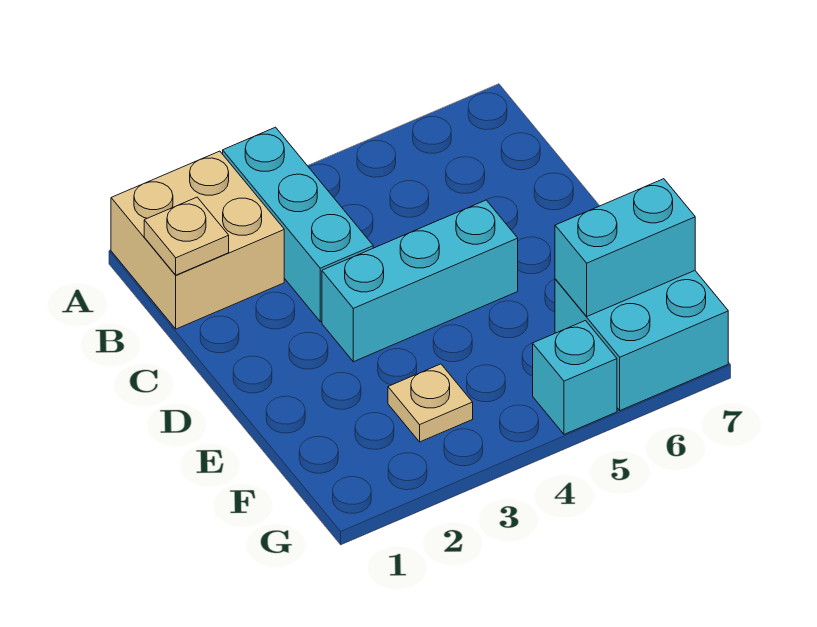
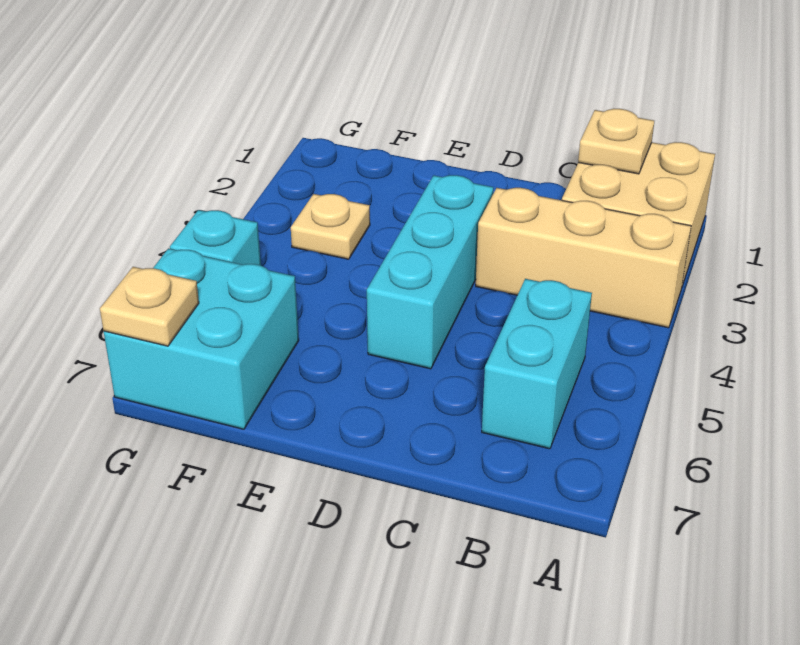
cyan 1x3 brick [223,127,373,322] -> tan 1x3 brick [476,188,691,328]
cyan 1x2 brick [555,179,695,316] -> cyan 1x2 brick moved to [482,279,592,449]
none -> tan 1x1 plate [100,267,199,346]

